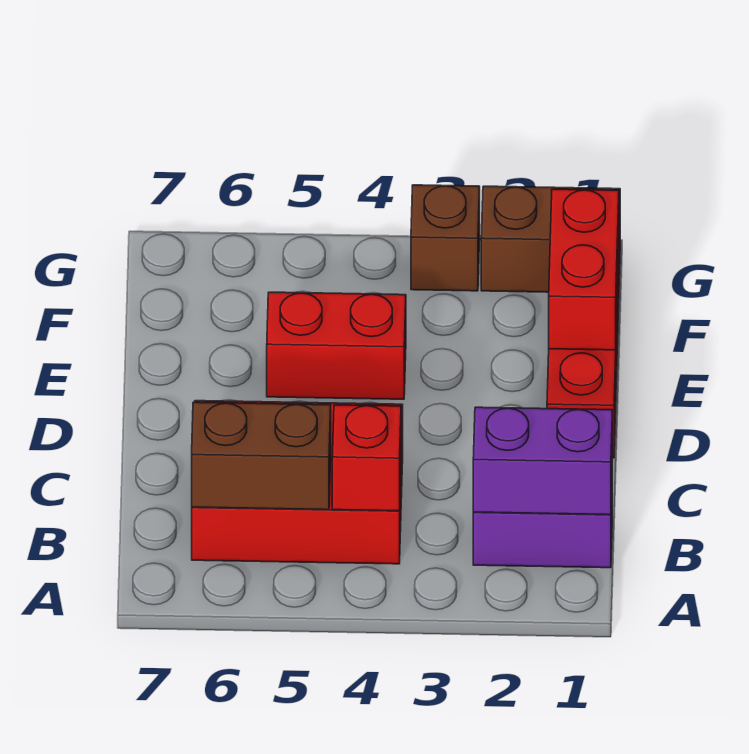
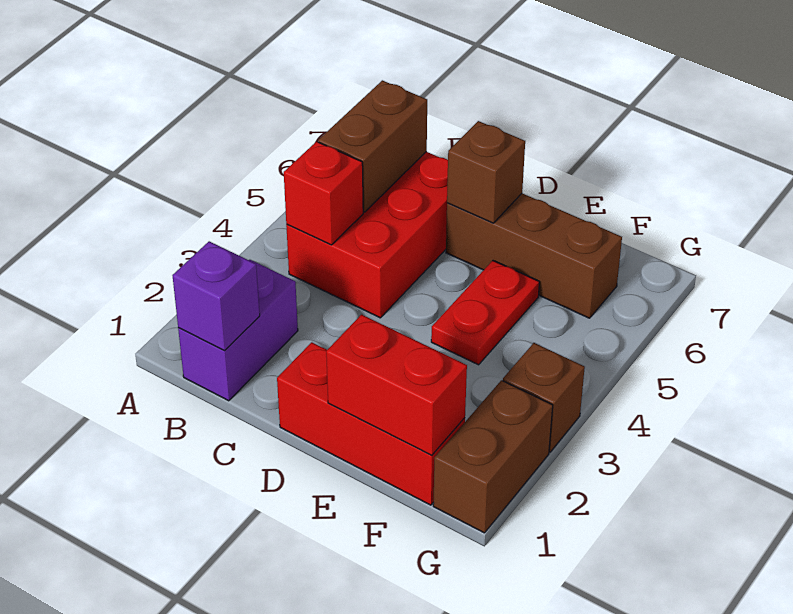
purple 1x2 brick [473,407,612,515] -> purple 1x1 brick [173,241,260,351]
none -> brown 1x3 brick [446,193,622,318]
none -> brown 1x1 brick [447,121,525,223]
red 1x2 brick [267,292,406,399] -> red 1x2 plate [431,261,539,365]

